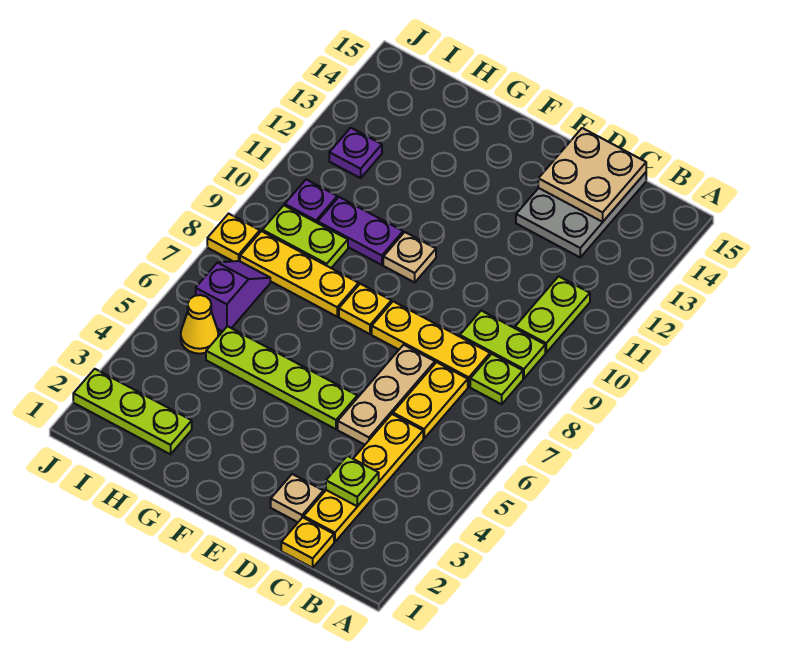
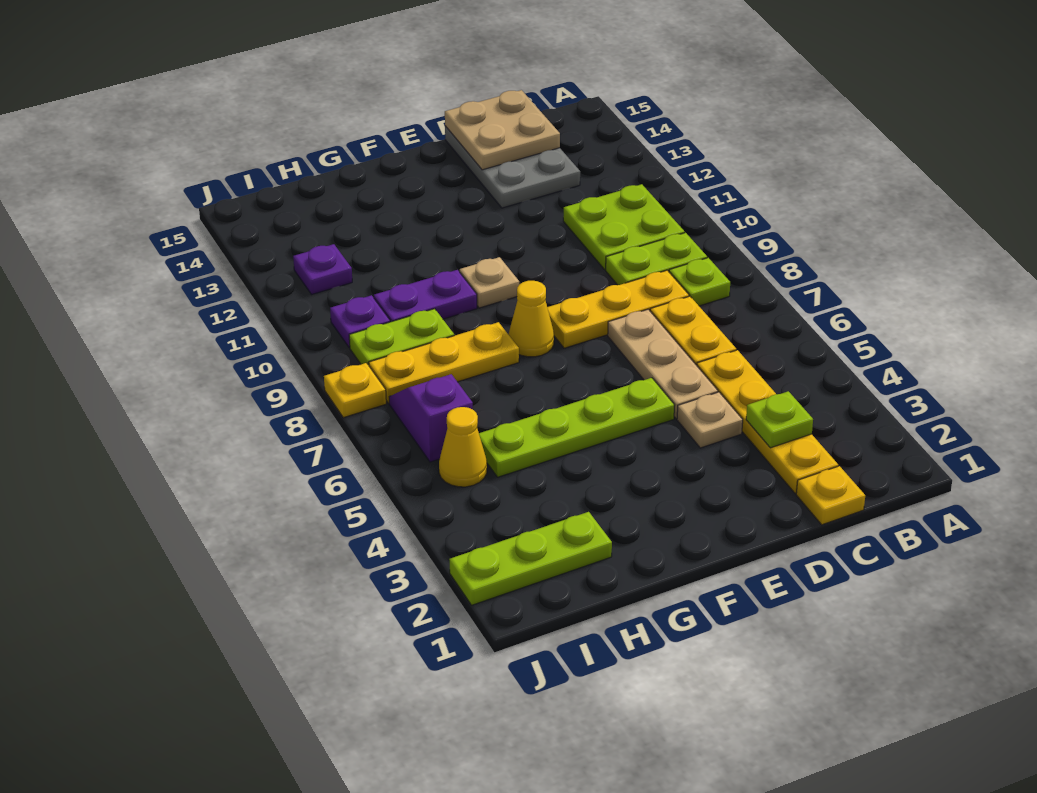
lime 1x2 plate [515,276,590,352] -> lime 2x2 plate [563,184,685,270]
tan 1x1 plate [271,474,323,522] -> tan 1x1 plate moved to [677,392,743,448]
yellow 1x1 plate [339,284,391,334] -> yellow 1x1 cone [509,281,554,357]

